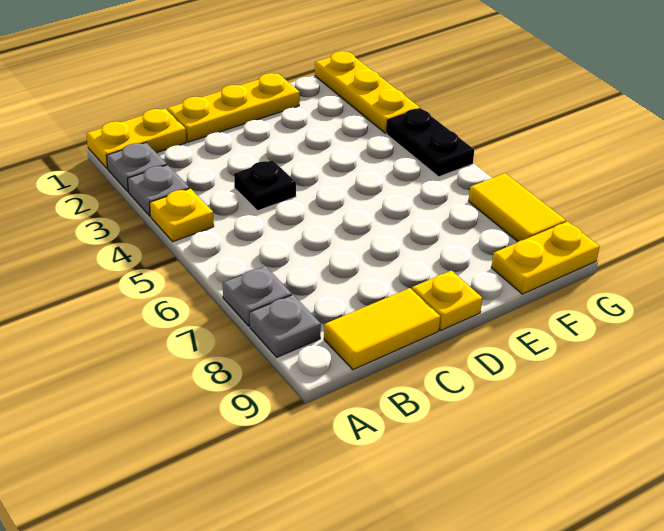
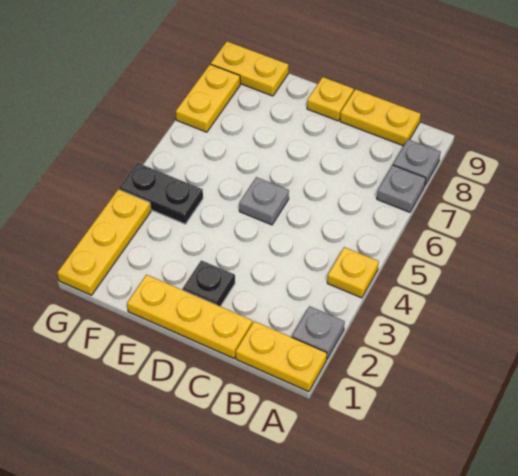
grey 1x1 plate [128,165,189,216] -> grey 1x1 plate moved to [239,177,289,225]
yellow 1x2 tile [324,288,440,370] -> yellow 1x2 plate [340,89,421,146]
black 1x1 plate [234,160,296,211] -> black 1x1 plate moved to [183,260,235,306]
black 1x2 plate [387,109,474,177] -> black 1x2 plate turned to [119,163,203,224]
yellow 1x2 tile [469,173,566,242] -> yellow 1x2 plate [176,64,240,132]

